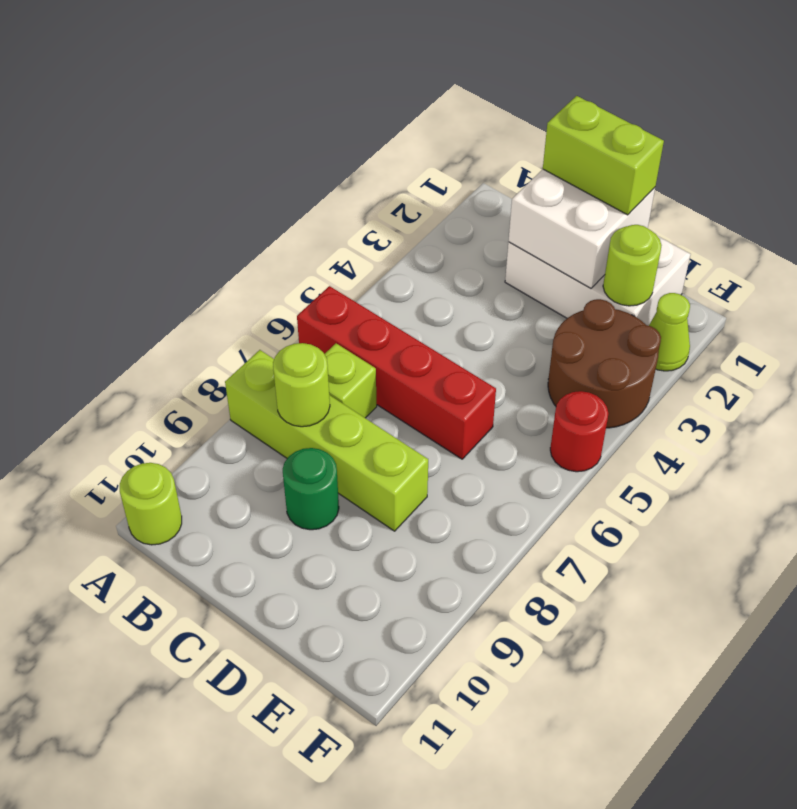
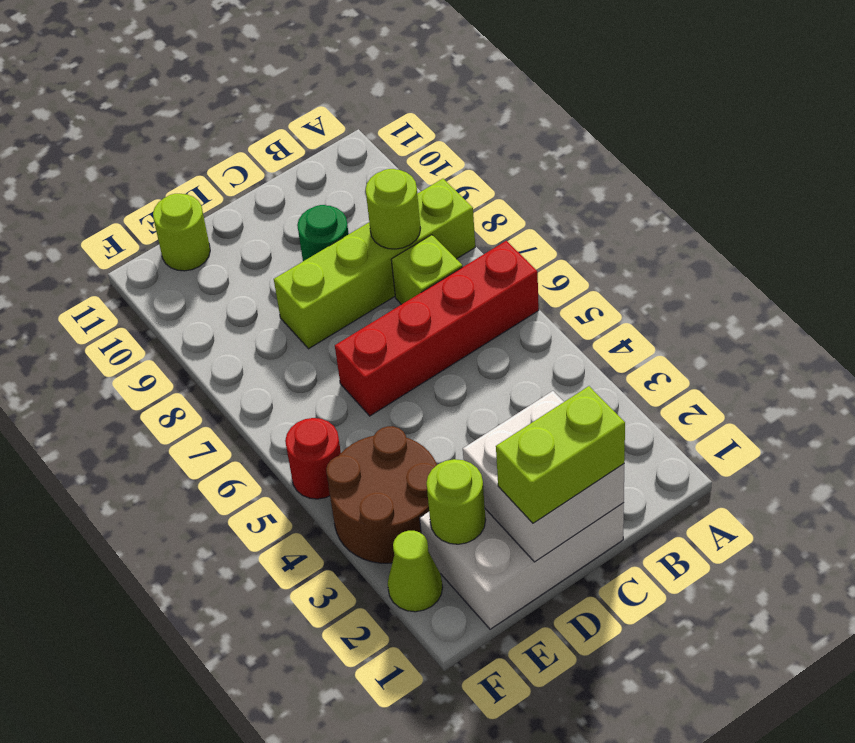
lime 1x1 round brick [120,463,182,545] -> lime 1x1 round brick moved to [153,194,210,271]

